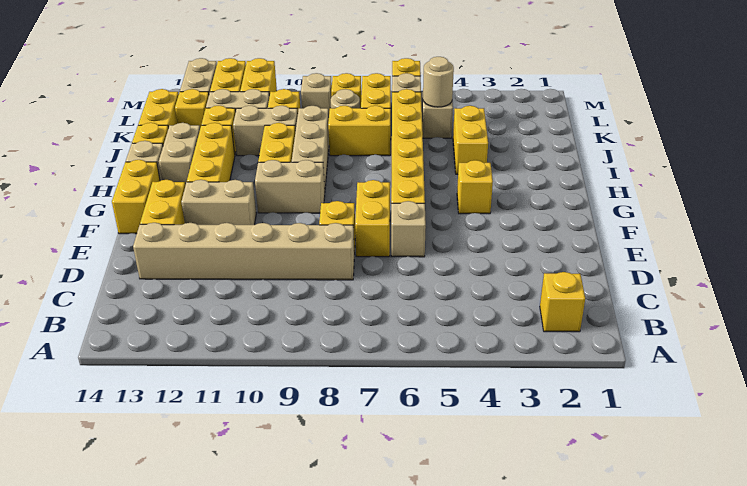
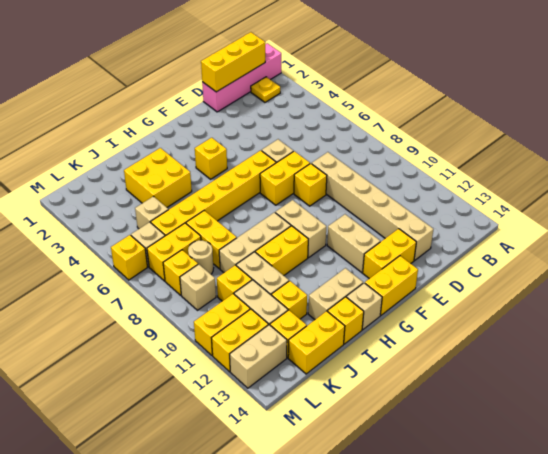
none -> pink 1x4 brick [202,43,281,112]
yellow 1x1 brick [540,272,585,332] -> yellow 1x1 plate [251,77,280,102]
yellow 1x3 brick [187,123,235,182] -> yellow 1x3 brick moved to [201,32,265,92]
yellow 1x2 brick [453,106,488,174] -> yellow 2x2 brick [124,148,192,207]
tan 1x1 round brick [423,57,454,107] -> none

